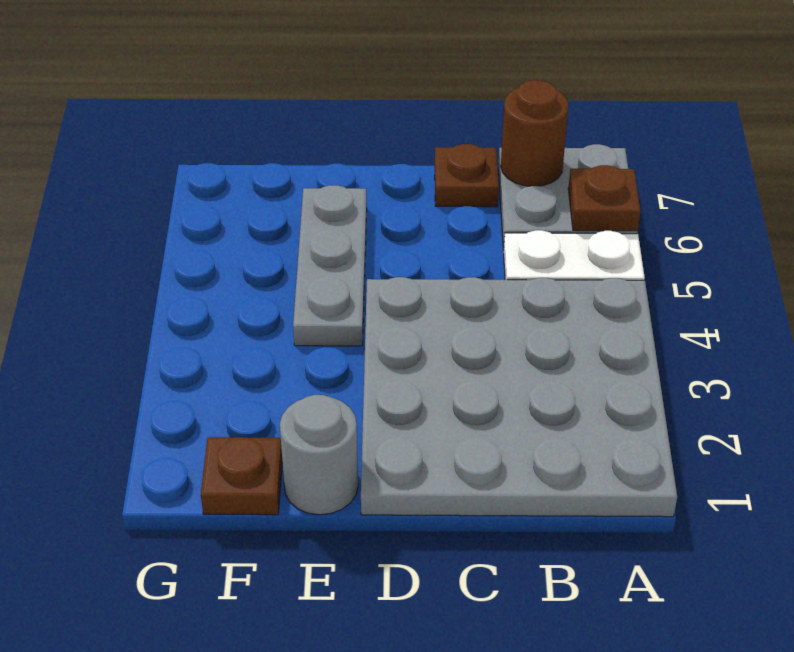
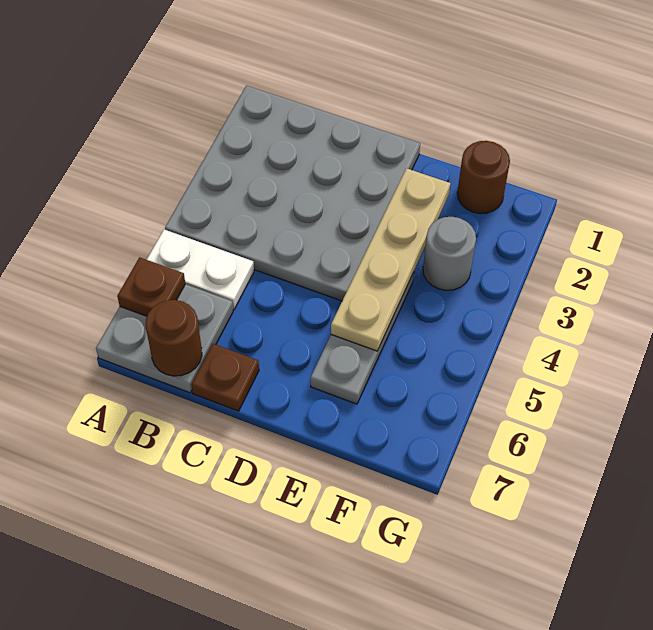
grey 1x1 round brick [280,395,358,515] -> grey 1x1 round brick moved to [423,217,476,290]
none -> tan 1x4 plate [331,168,451,351]
brown 1x1 plate [201,437,282,515] -> brown 1x1 round brick [457,141,510,214]

